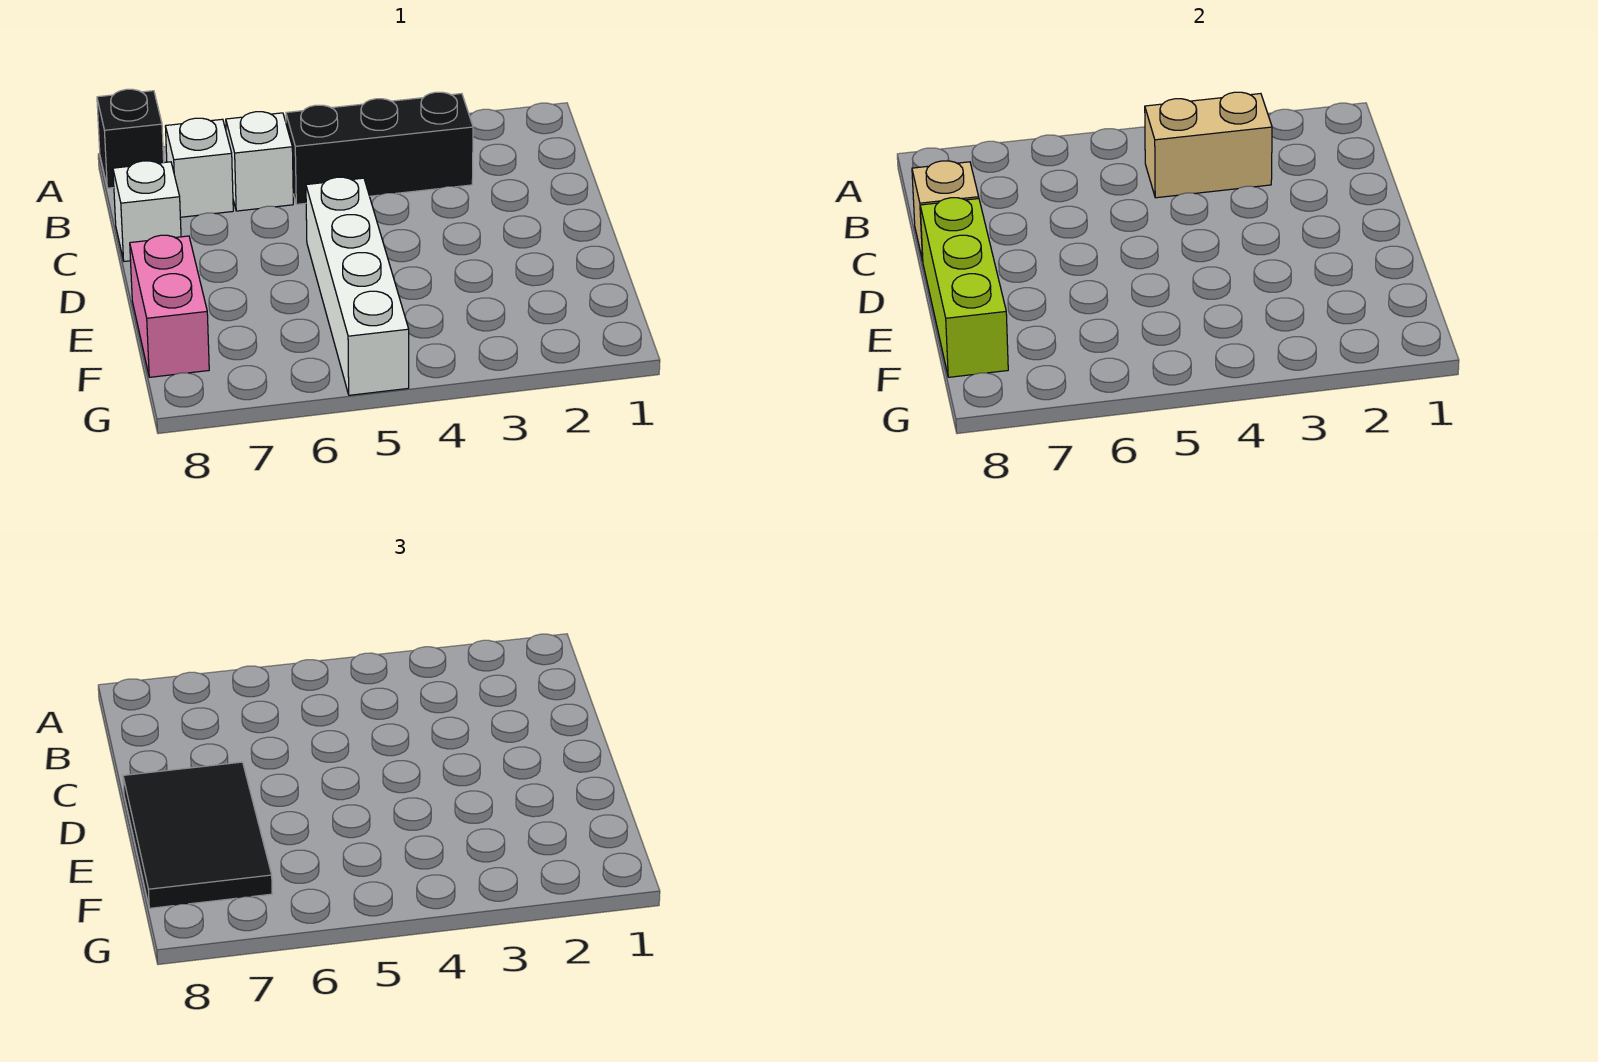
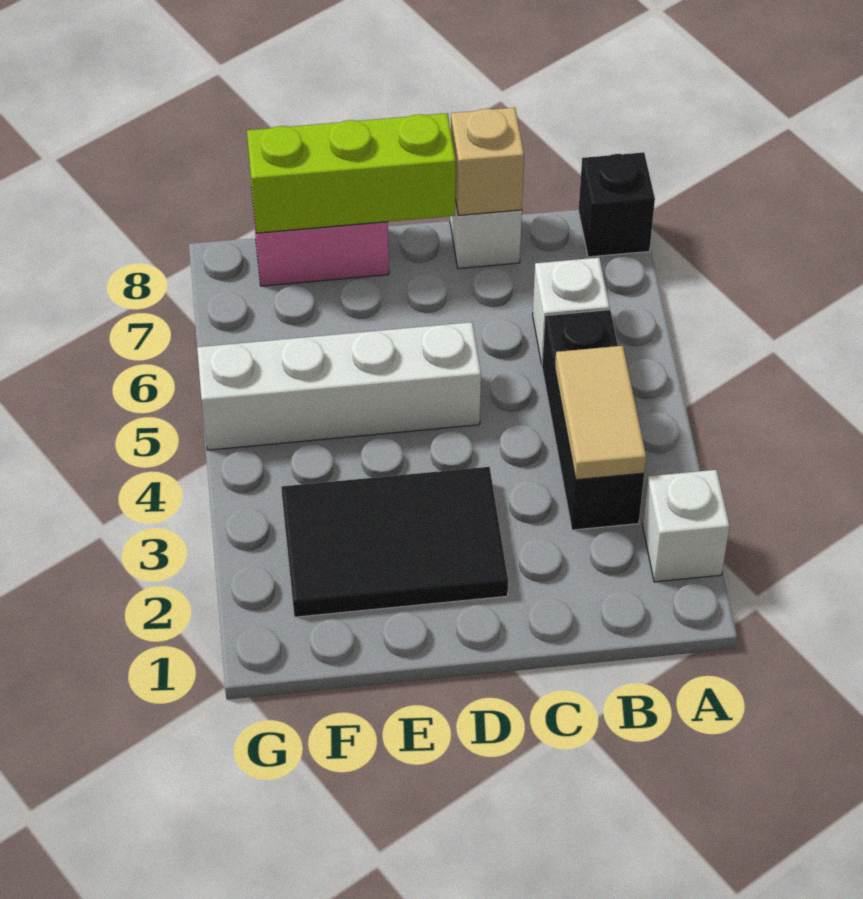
tan 1x2 brick [1145,92,1272,198] -> tan 1x2 tile [555,346,646,480]
white 1x1 brick [165,118,233,217] -> white 1x1 brick moved to [643,470,730,582]
black 2x3 tile [123,762,272,908] -> black 2x3 tile moved to [281,467,508,617]

